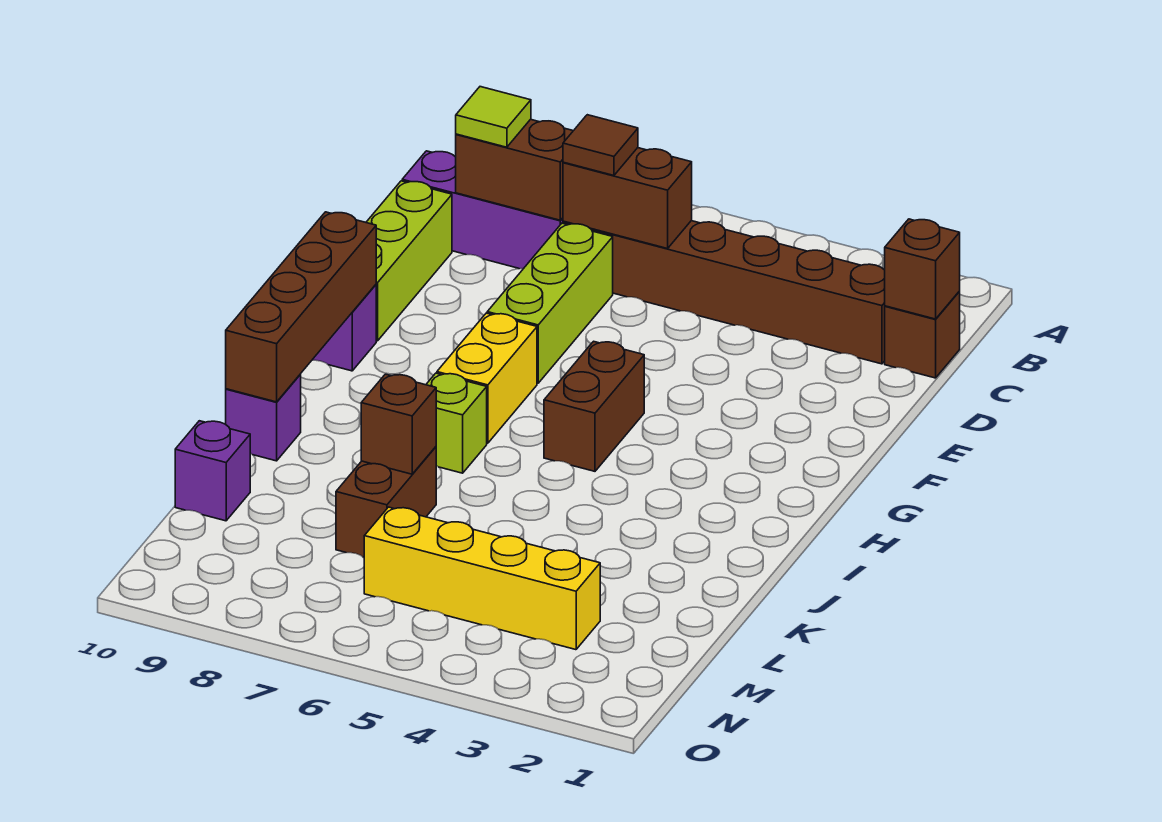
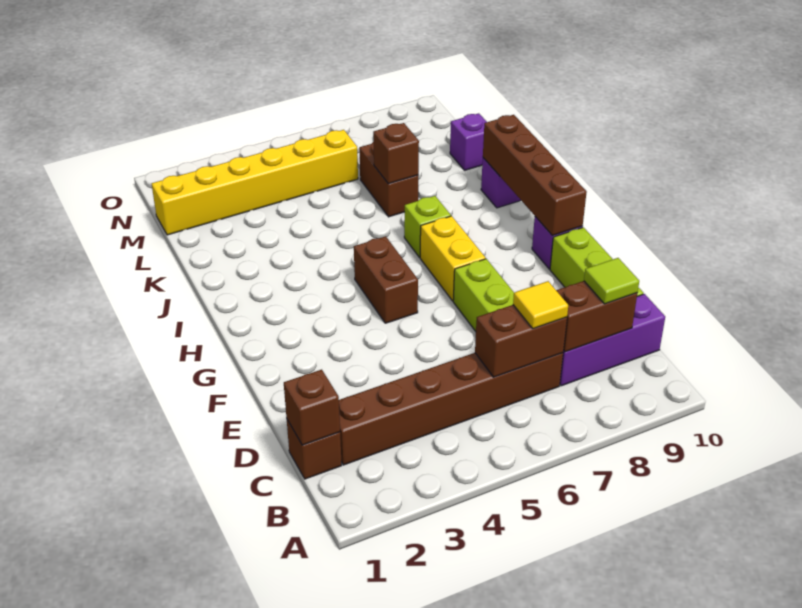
brown 1x1 tile [563,115,638,175] -> yellow 1x1 tile [513,281,568,329]
yellow 1x4 brick [364,507,600,650] -> yellow 1x6 brick [152,130,358,235]

